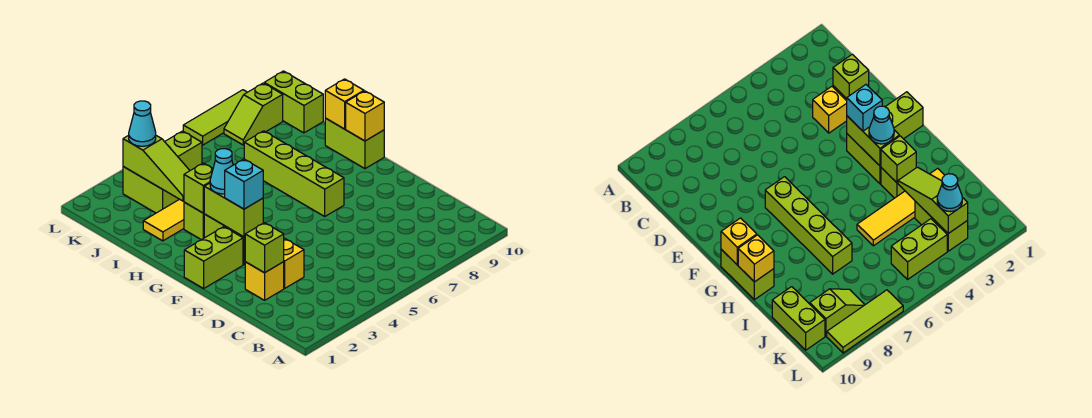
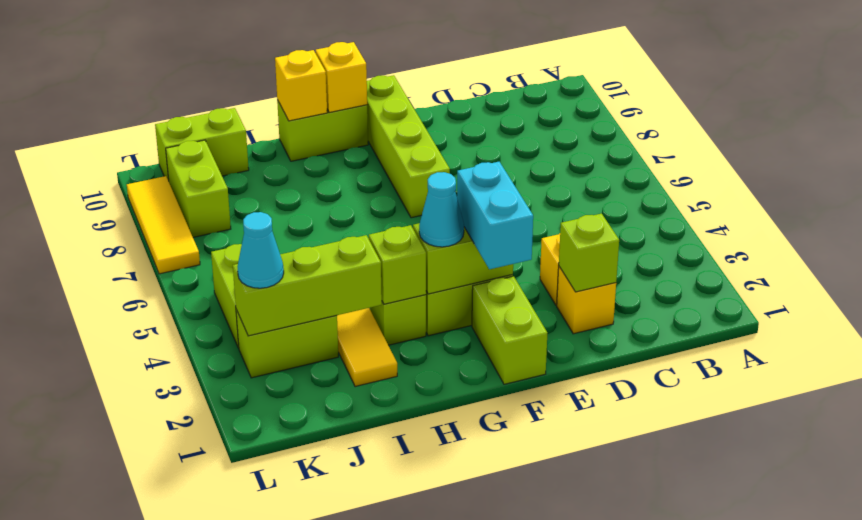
cyan 1x1 brick [225,159,263,209] -> cyan 1x2 brick [457,162,533,269]
lime 1x4 brick [244,131,344,216] -> lime 1x4 brick turned to [367,75,450,218]
lime 1x3 slope [123,135,190,201] -> lime 1x3 brick [233,235,382,336]
lime 1x2 slope [224,83,283,145] -> lime 1x2 brick [166,140,231,237]
lime 1x3 tile [183,90,247,145] -> yellow 1x3 tile [127,176,200,274]

